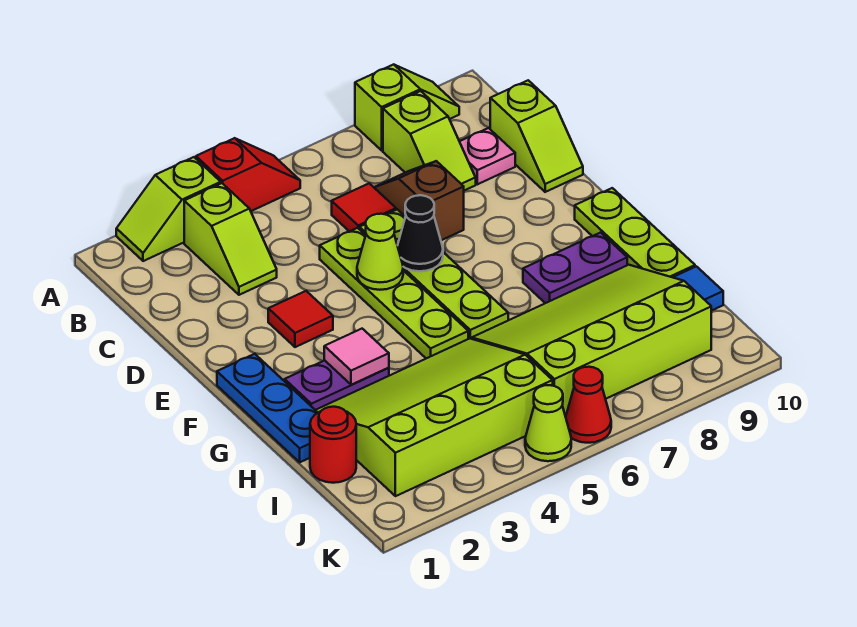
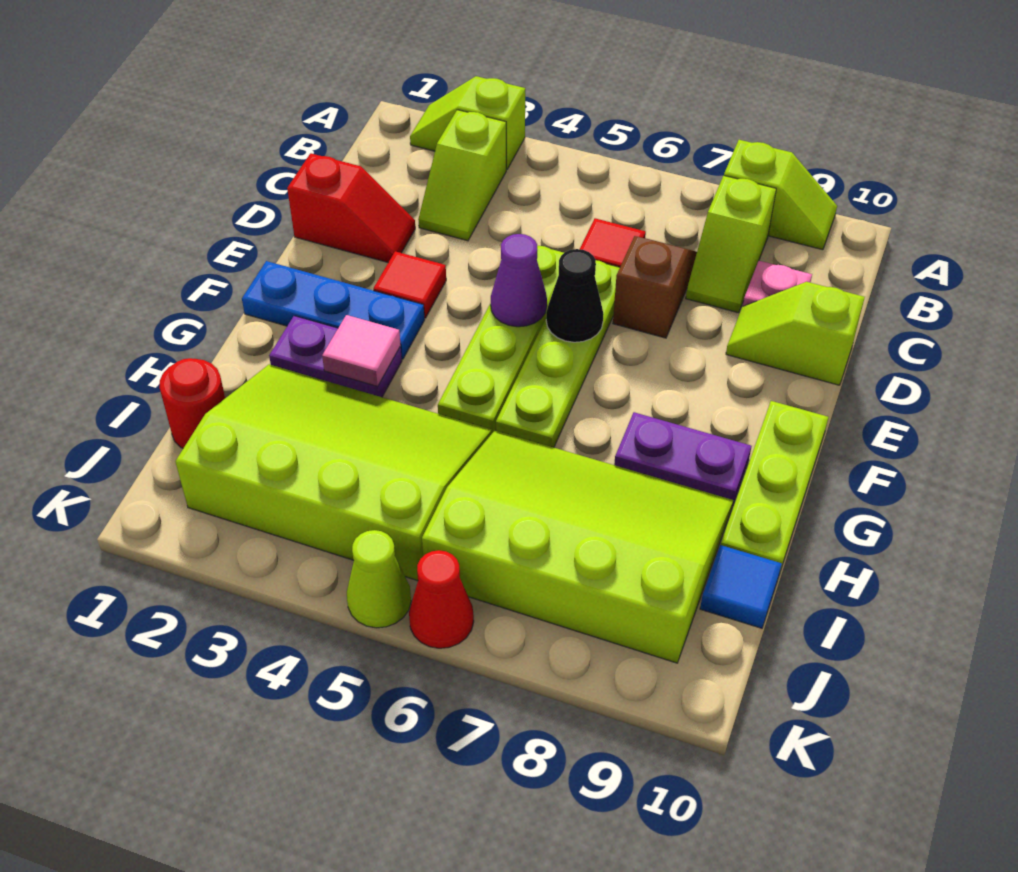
red 1x2 slope [196,138,300,211] -> red 1x2 slope moved to [287,153,415,262]
lime 1x2 slope [490,80,583,192] -> lime 1x2 slope turned to [726,282,865,385]
lime 1x1 cone [357,214,403,290] -> purple 1x1 cone [491,234,547,327]
blue 1x3 plate [217,354,318,462] -> blue 1x3 plate turned to [242,261,425,359]

